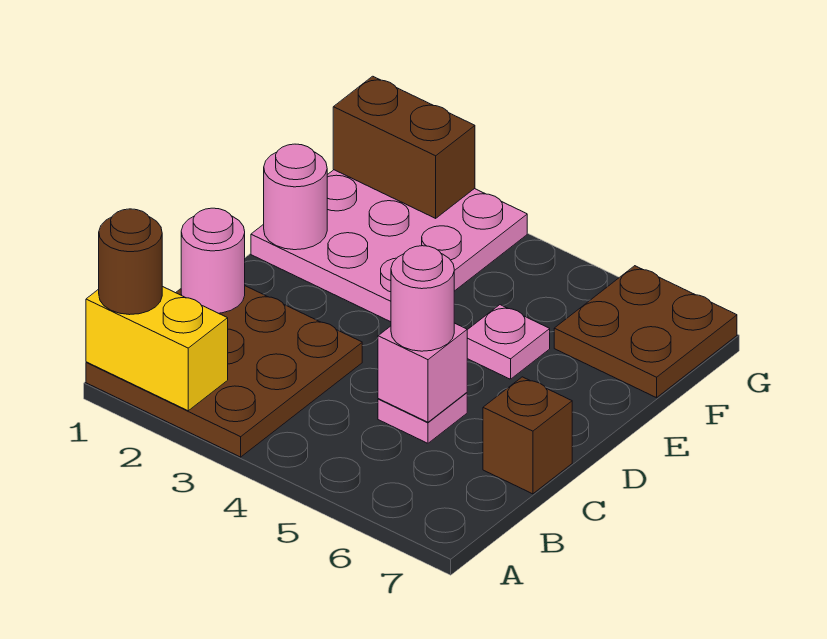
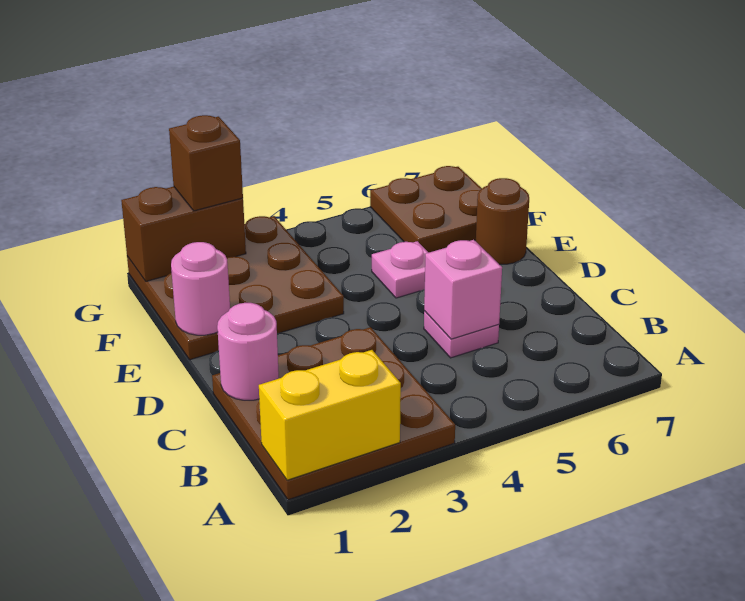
brown 1x1 round brick [99,209,162,315] -> brown 1x1 round brick moved to [476,178,529,264]
pink 1x1 round brick [391,246,454,351] -> none
brown 1x1 brick [483,377,572,494] -> brown 1x1 brick moved to [169,115,243,211]
pink 3x3 plate [251,170,527,322] -> brown 3x3 plate [127,216,344,360]

